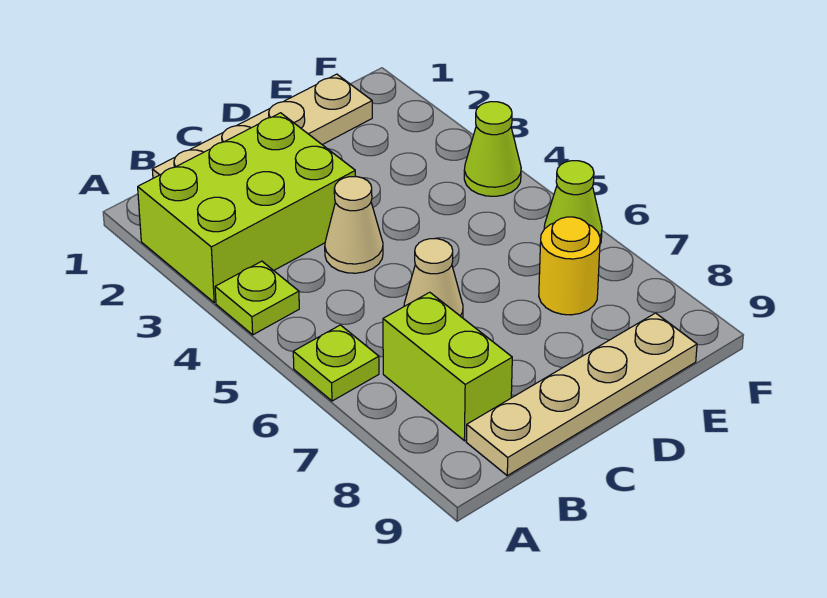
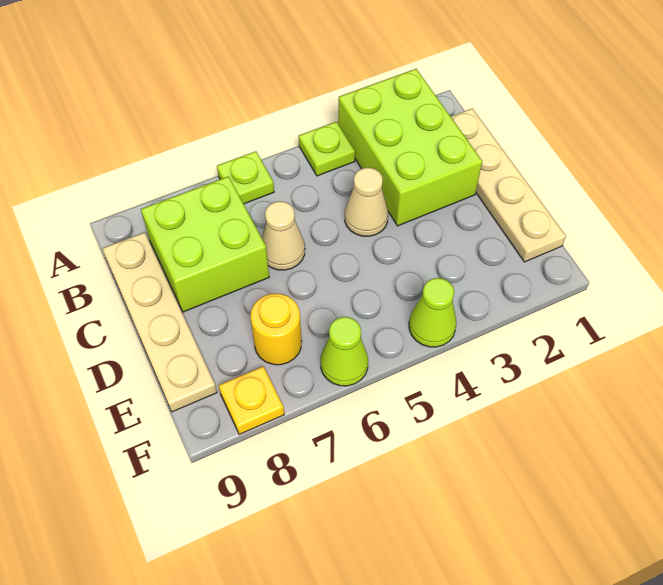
lime 1x2 brick [383,292,512,441] -> lime 2x2 brick [141,176,269,312]
none -> yellow 1x1 plate [218,366,284,434]

